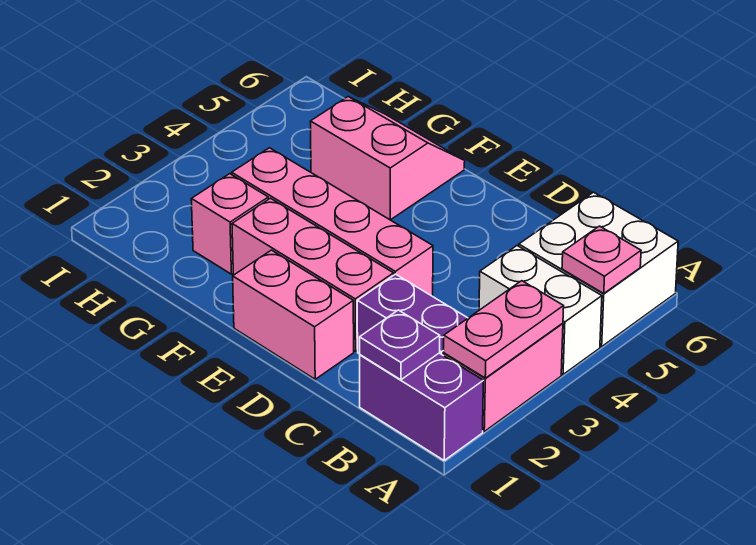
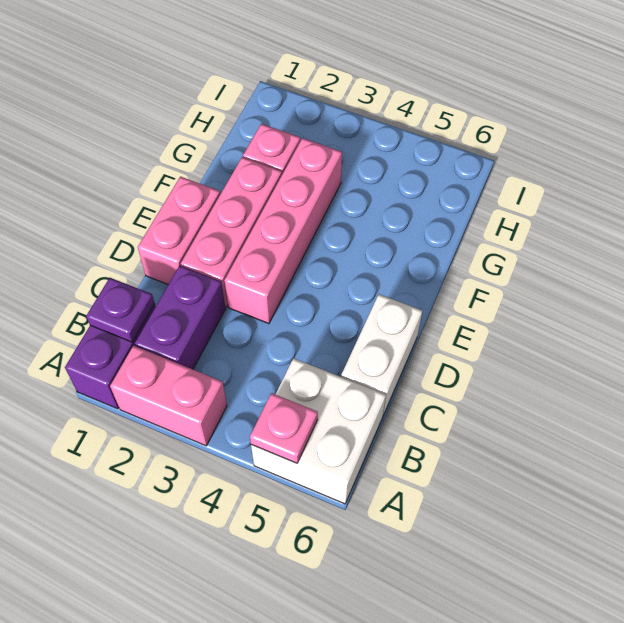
pink 1x2 plate [444,281,564,378] -> none
white 1x2 brick [479,246,602,374] -> white 1x2 brick moved to [341,294,422,415]
pink 2x2 slope [310,97,465,220] -> none

